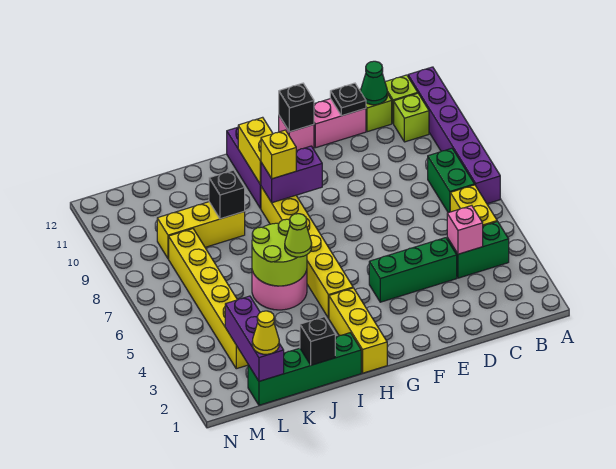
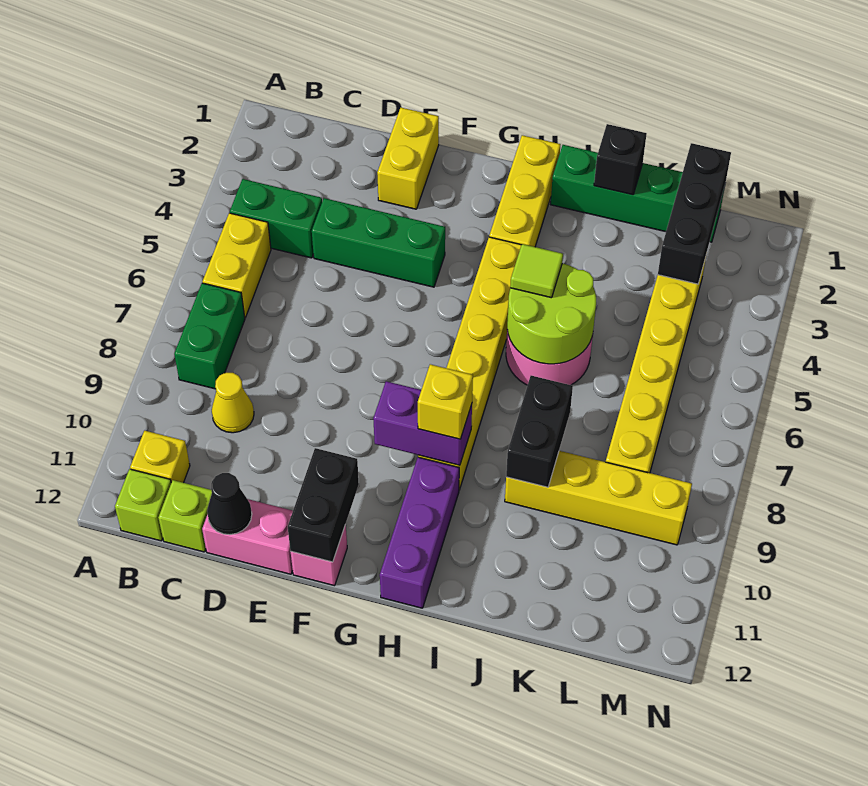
purple 1x6 brick [408,67,500,204] -> none
lime 1x1 brick [394,93,429,142] -> yellow 1x1 brick [130,431,190,483]
pink 1x1 brick [447,206,483,254] -> none
green 1x1 cone [361,61,387,105] -> none
black 1x1 plate [330,83,366,116] -> black 1x1 cone [207,473,252,535]
black 1x1 brick [279,83,314,132] -> black 1x2 brick [288,448,359,562]
yellow 1x2 brick [238,117,273,184] -> yellow 1x2 brick moved to [377,108,439,209]
lime 1x1 cone [285,214,312,257] -> lime 1x1 tile [510,244,563,298]
yellow 1x3 brick [157,202,245,259] -> yellow 1x4 brick [505,451,692,545]
black 1x1 brick [209,170,245,219] -> black 1x2 brick [506,376,573,487]
purple 1x3 brick [225,296,284,381] -> black 1x3 brick [658,143,731,284]
yellow 1x1 cone [252,311,279,354] -> yellow 1x1 cone moved to [212,373,254,433]

